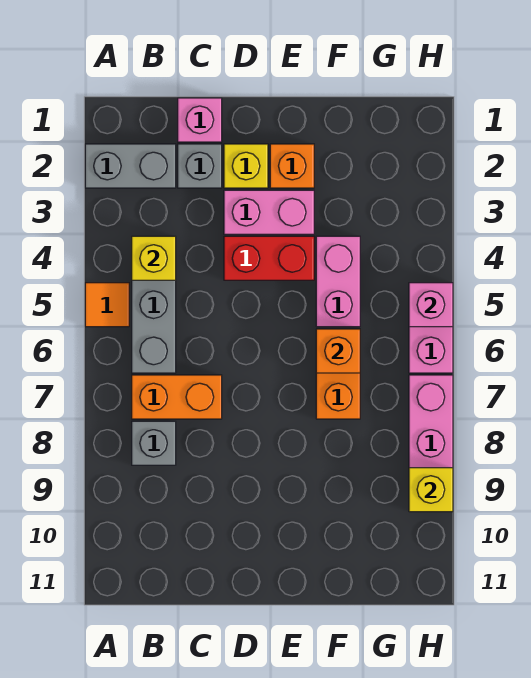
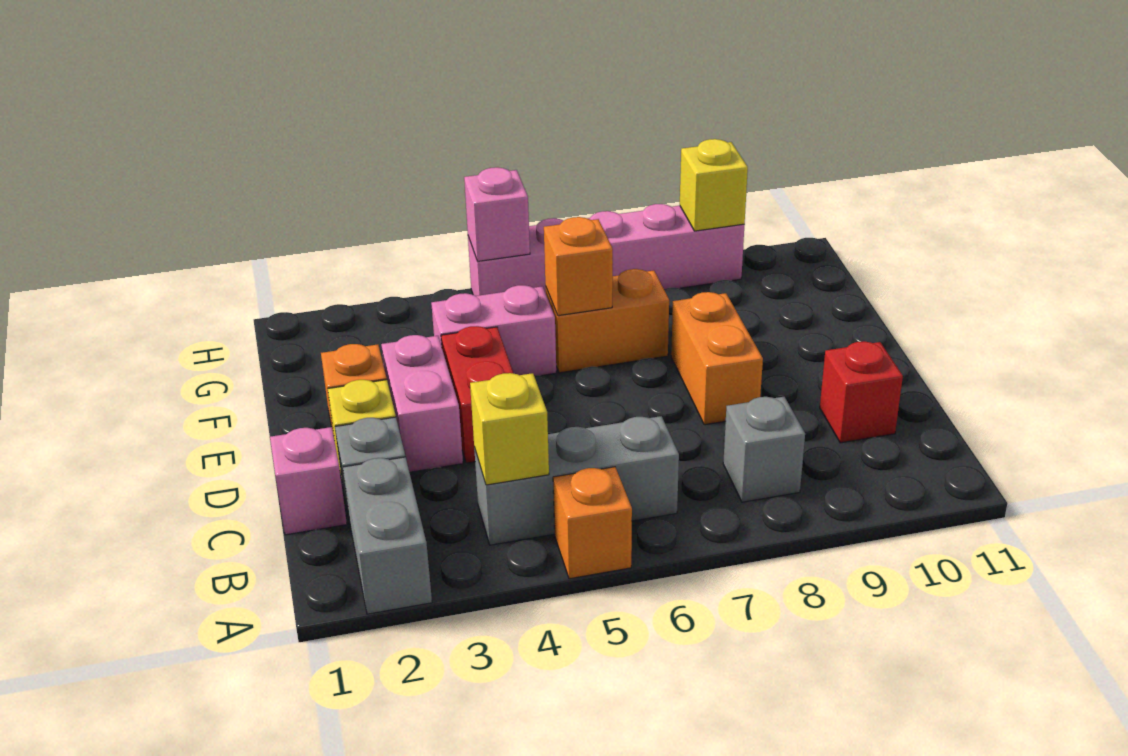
orange 1x1 tile [85,283,129,327] -> orange 1x1 brick [553,467,632,579]
orange 1x2 brick [132,375,222,419] -> orange 1x2 brick moved to [671,292,763,425]
none -> red 1x1 brick [820,341,903,443]

